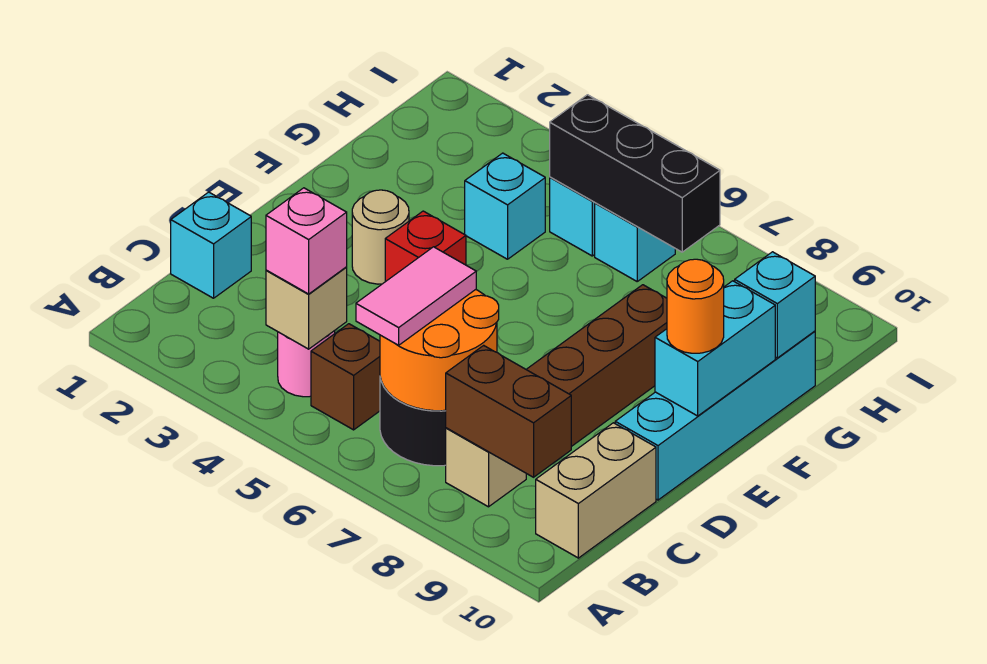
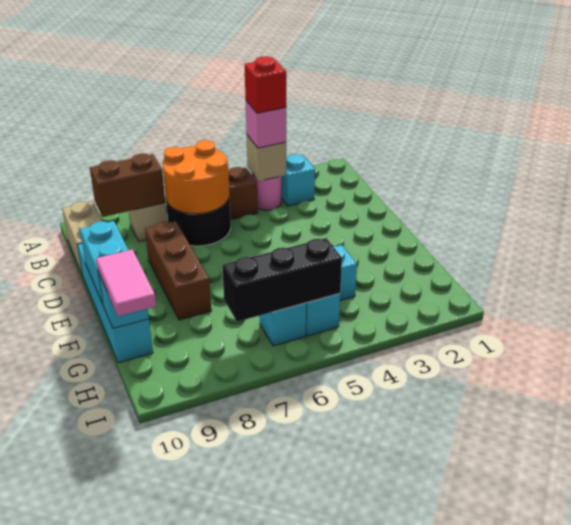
pink 1x2 tile [356,247,476,345] -> pink 1x2 tile moved to [96,249,156,316]
cyan 1x1 brick [171,192,251,298] -> cyan 1x1 brick moved to [282,154,315,206]
tan 1x1 round brick [352,190,409,284] -> none
red 1x1 brick [385,211,466,282] -> red 1x1 brick moved to [244,56,286,113]
orange 1x1 round brick [667,259,724,353] -> none

